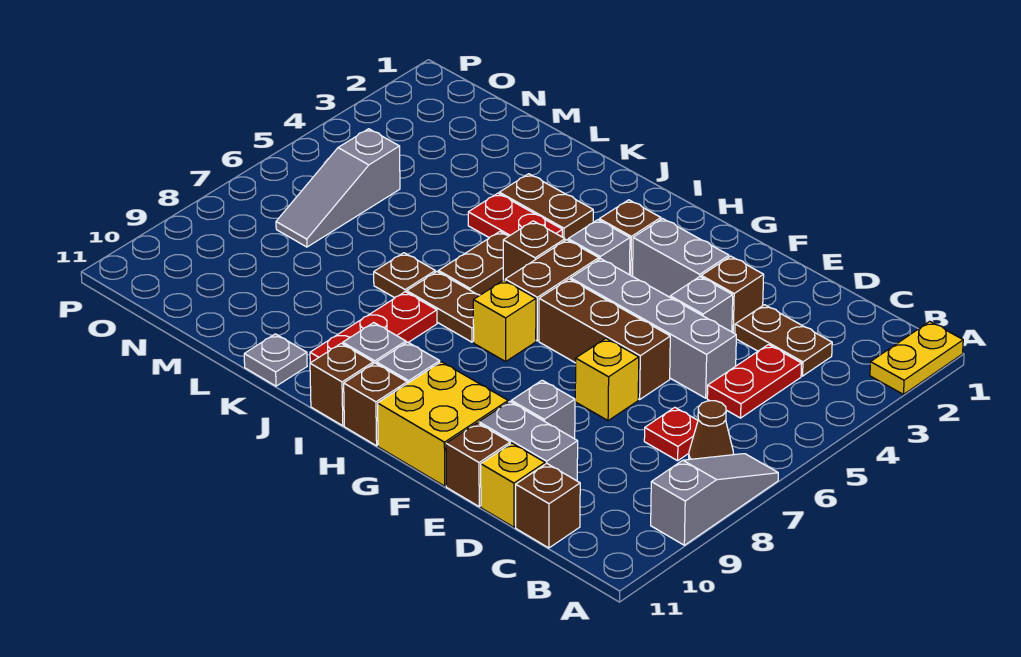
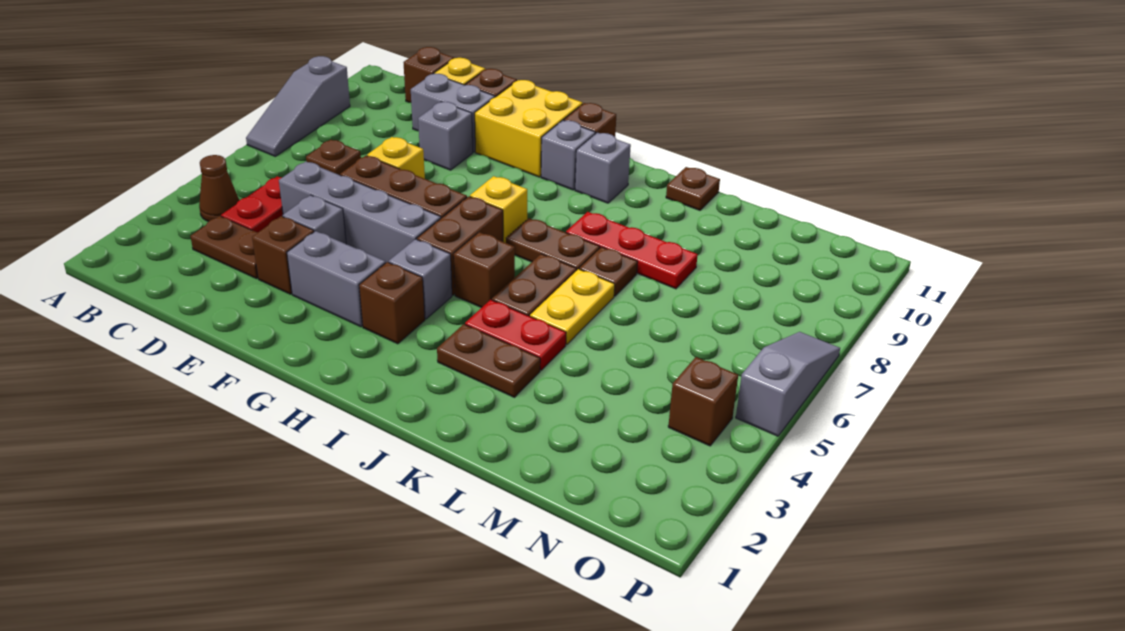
yellow 1x2 plate [870,321,963,394] -> yellow 1x2 plate moved to [530,269,615,345]
brown 1x1 cone [689,401,734,459] -> brown 1x1 cone moved to [199,155,239,221]
red 1x1 plate [644,407,698,461] -> brown 1x1 plate [306,140,361,175]
brown 1x1 brick [310,343,373,426] -> brown 1x1 brick moved to [668,357,738,446]
red 1x3 plate [310,292,437,363] -> red 1x3 plate turned to [566,212,698,289]
grey 1x1 plate [244,334,307,386] -> brown 1x1 plate [666,167,720,210]
grey 1x3 slope [276,129,400,247] -> grey 1x3 slope moved to [736,332,840,436]

